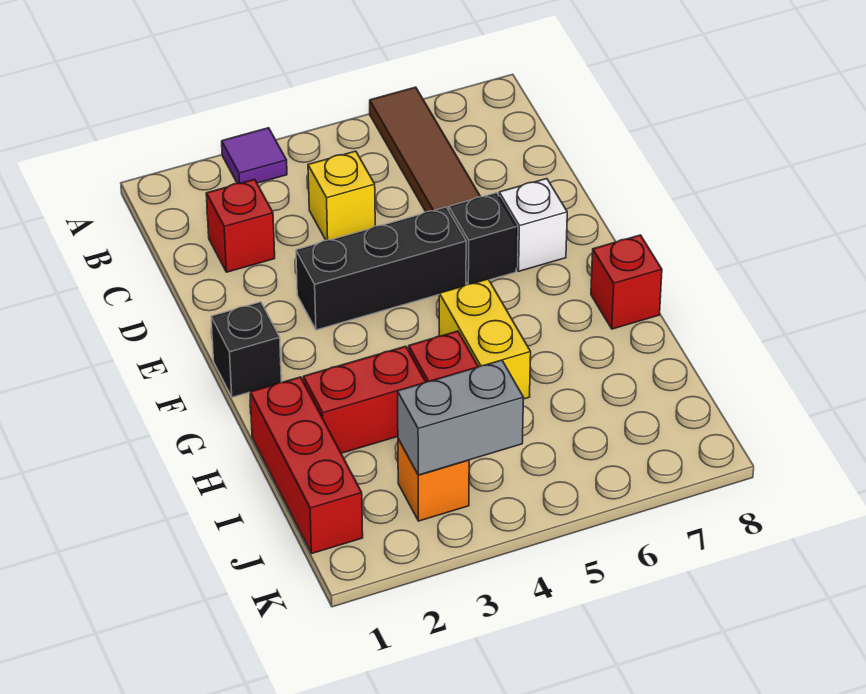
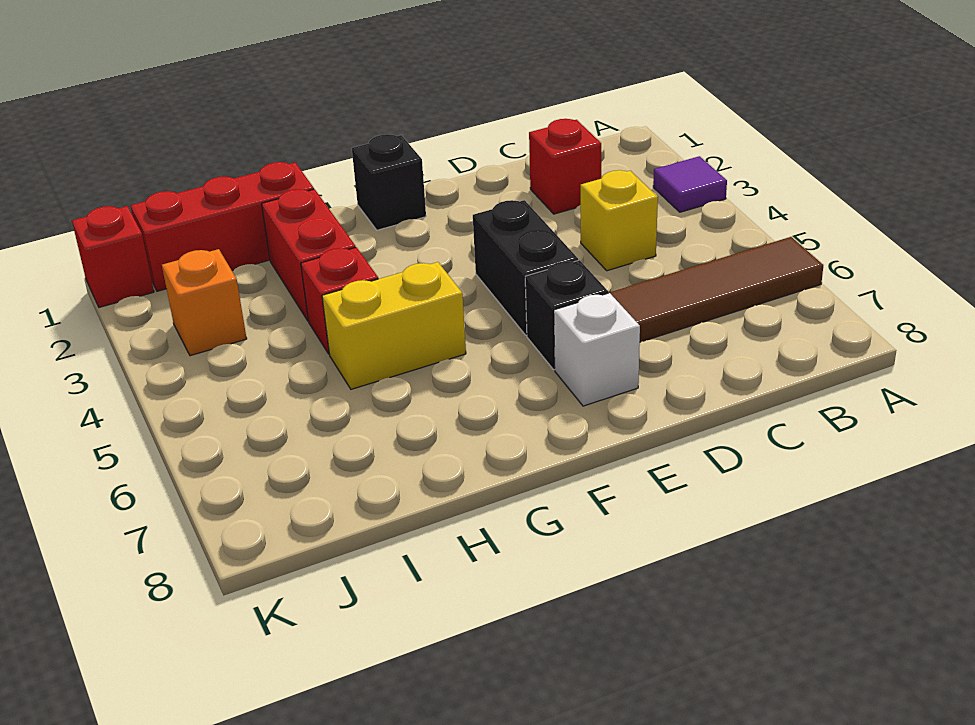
black 1x3 brick [296,207,466,330] -> black 1x2 brick [473,200,578,335]
red 1x1 brick [591,235,662,329] -> red 1x1 brick moved to [72,206,154,307]
grey 1x2 brick [397,360,523,475] -> none

